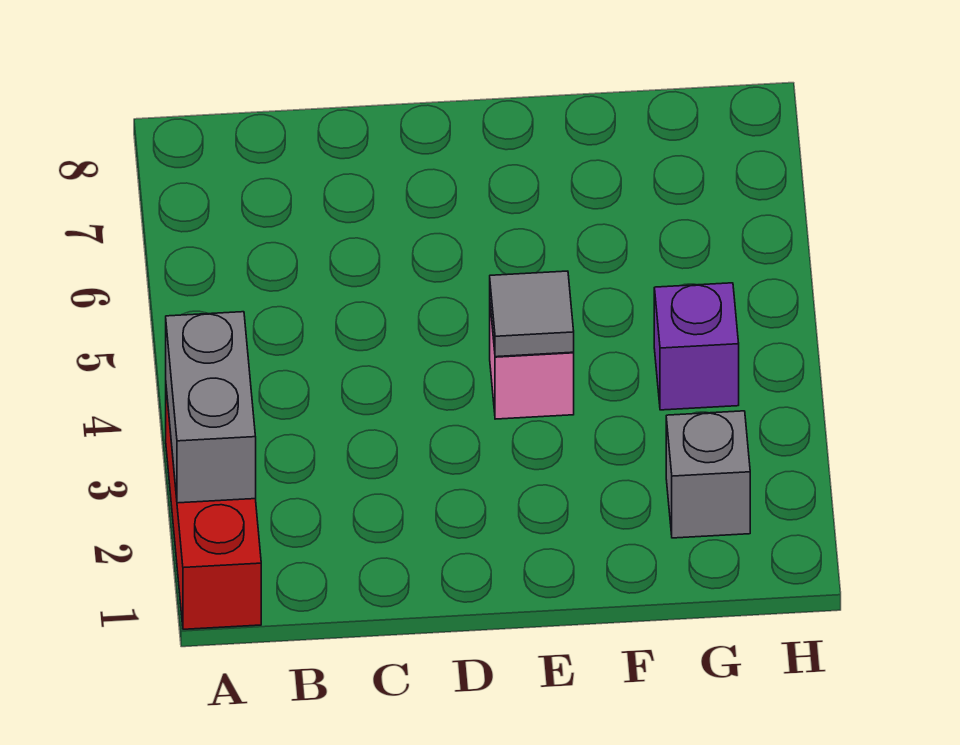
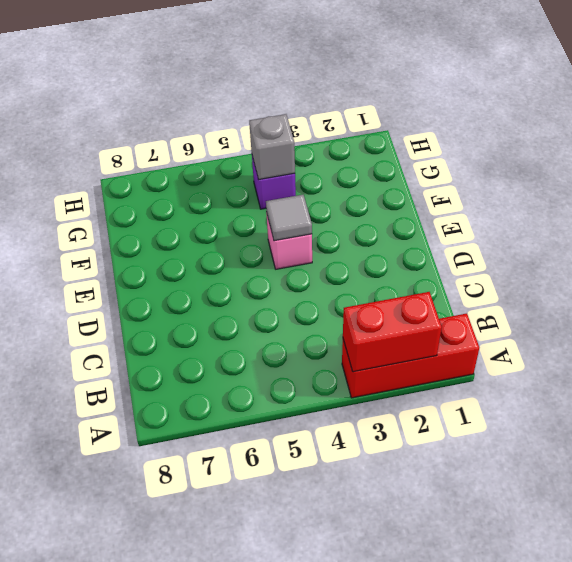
grey 1x2 brick [166,312,256,503] -> red 1x2 brick [343,292,442,372]
grey 1x1 brick [666,411,750,538] -> grey 1x1 brick moved to [249,114,295,180]

